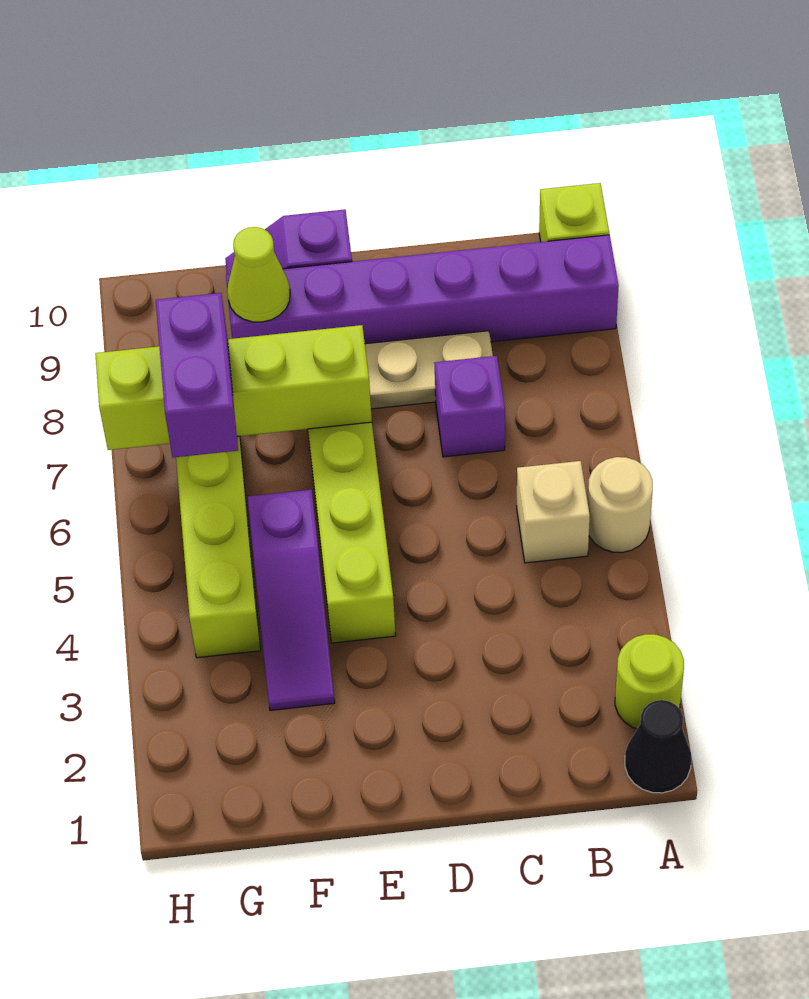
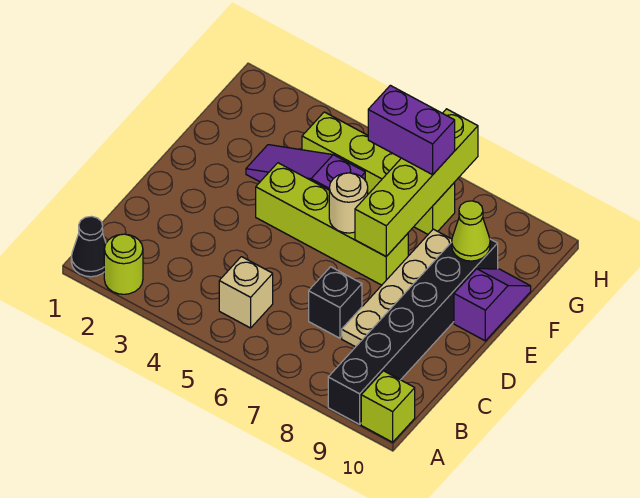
tan 1x1 round brick [588,457,653,552] -> tan 1x1 round brick moved to [329,173,368,233]
purple 1x6 brick [226,235,619,344] -> black 1x6 brick [328,239,498,424]
purple 1x1 brick [434,356,505,457] -> black 1x1 brick [309,267,362,338]

